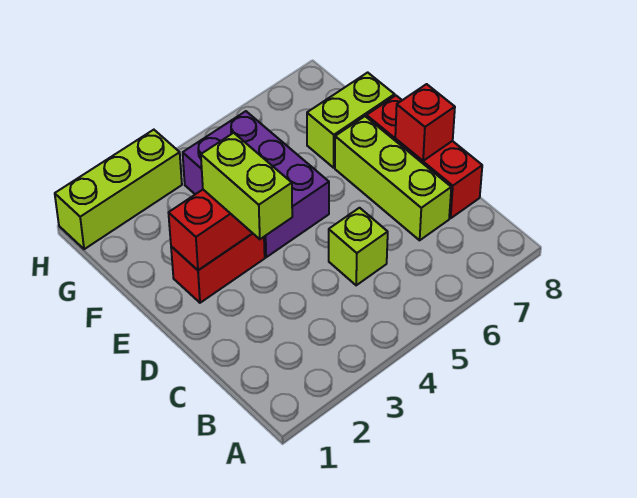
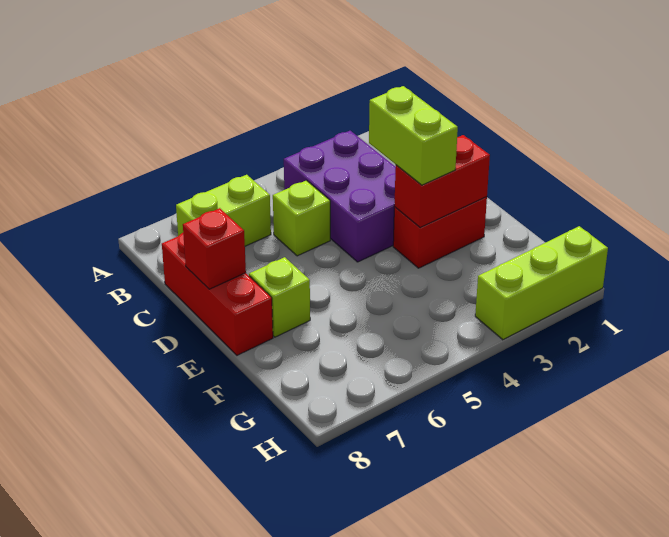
lime 1x3 brick [335,116,451,240] -> lime 1x1 brick [249,257,310,337]
purple 2x3 brick [183,111,329,257] -> purple 2x3 brick moved to [284,131,396,262]
lime 1x2 brick [307,72,395,168] -> lime 1x2 brick moved to [176,175,271,246]

